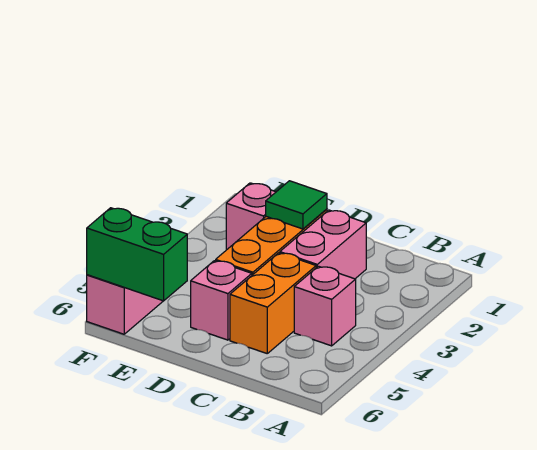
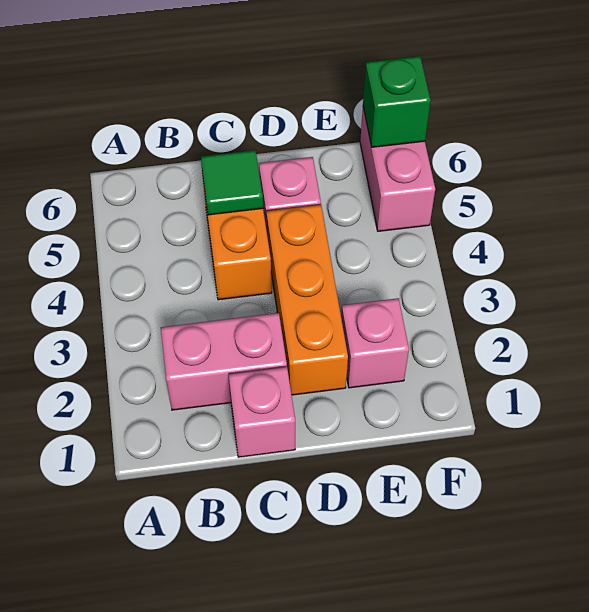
pink 1x1 brick [294,266,356,346] -> pink 1x1 brick moved to [229,367,295,457]
pink 1x2 brick [280,210,366,279] -> pink 1x2 brick turned to [161,313,287,410]
green 1x1 tile [266,181,327,229] -> green 1x1 tile moved to [201,150,263,215]
green 1x2 brick [87,208,187,301] -> green 1x1 brick [363,56,431,147]

